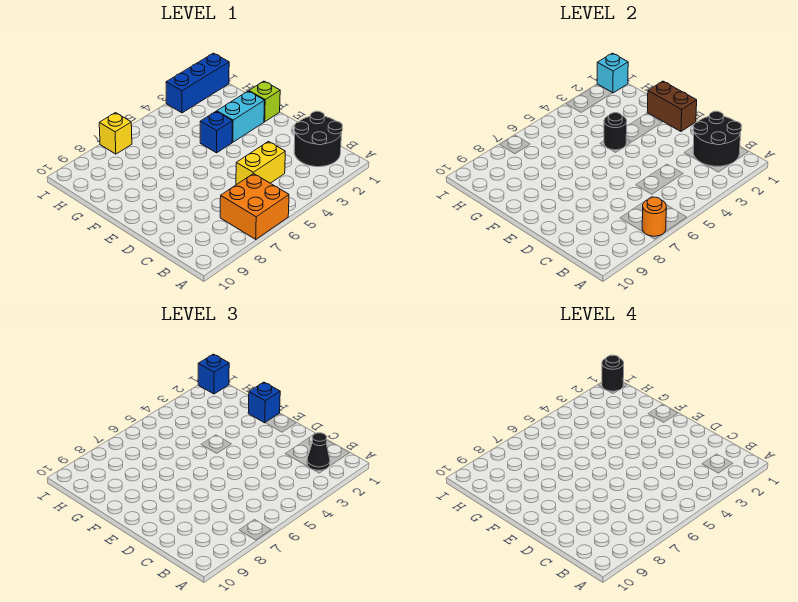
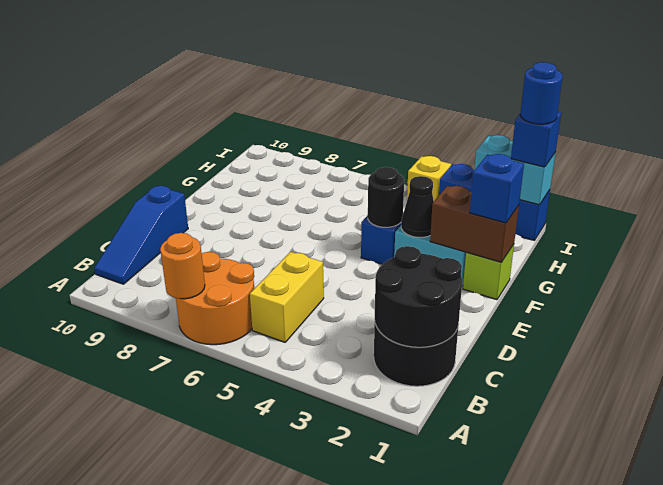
orange 2x2 brick [220,173,289,239] -> orange 2x2 round brick [176,252,254,345]
black 1x1 cone [307,433,330,470] -> black 1x1 cone moved to [401,176,434,237]
none -> blue 1x3 slope [95,186,188,284]
yellow 1x2 brick [236,142,285,185] -> yellow 1x2 brick turned to [250,252,324,342]
brown 1x2 brick [647,81,697,131] -> brown 1x2 brick turned to [430,186,519,262]
cyan 1x1 brick [597,53,628,93] -> cyan 1x2 brick [474,135,556,205]
black 1x1 round brick [602,355,624,391] -> blue 1x1 round brick [520,62,563,124]
yellow 1x1 brick [99,113,132,154] -> yellow 1x1 brick moved to [407,156,451,201]

